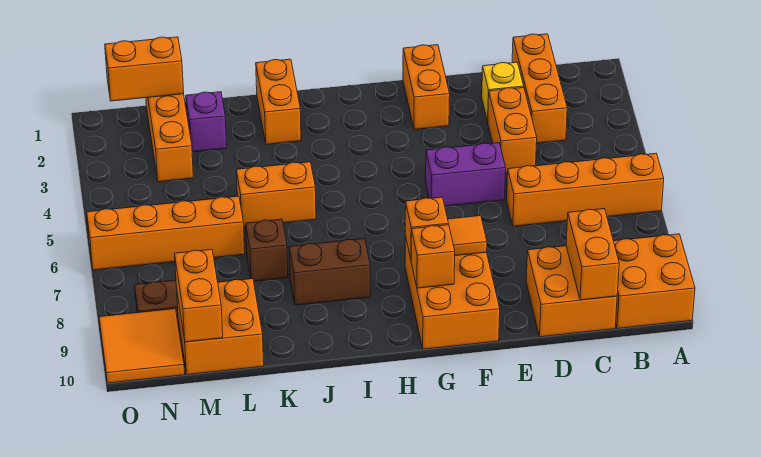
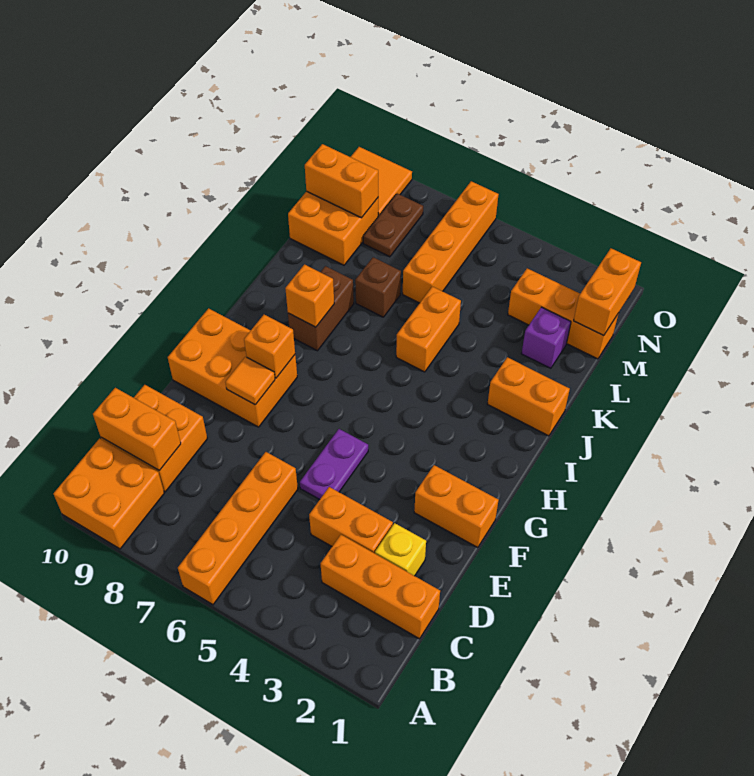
purple 1x2 brick [426,143,506,206] -> purple 1x2 plate [300,429,368,499]
orange 1x1 brick [411,225,455,288] -> orange 1x1 brick moved to [285,264,334,327]

